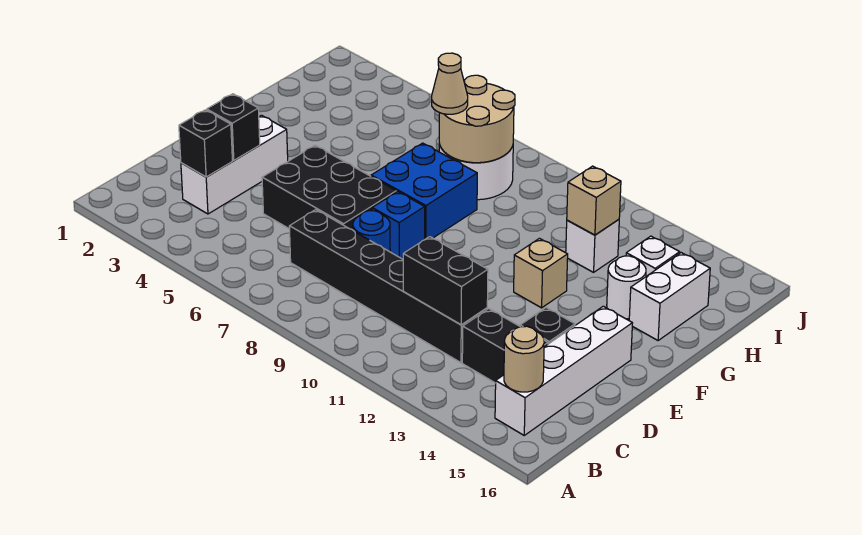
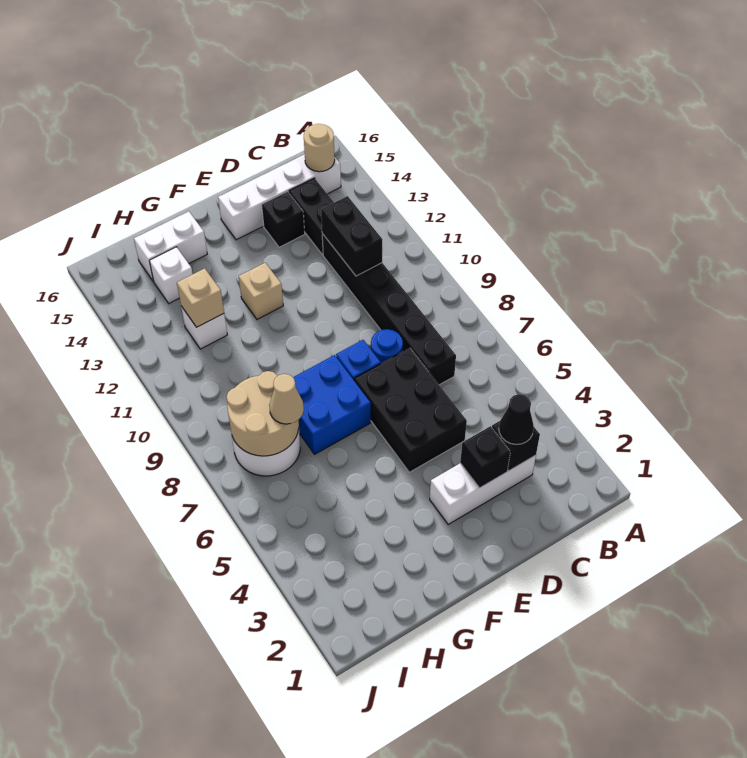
none -> black 1x1 cone [499,394,534,444]
white 1x1 round brick [607,256,646,319] -> none

